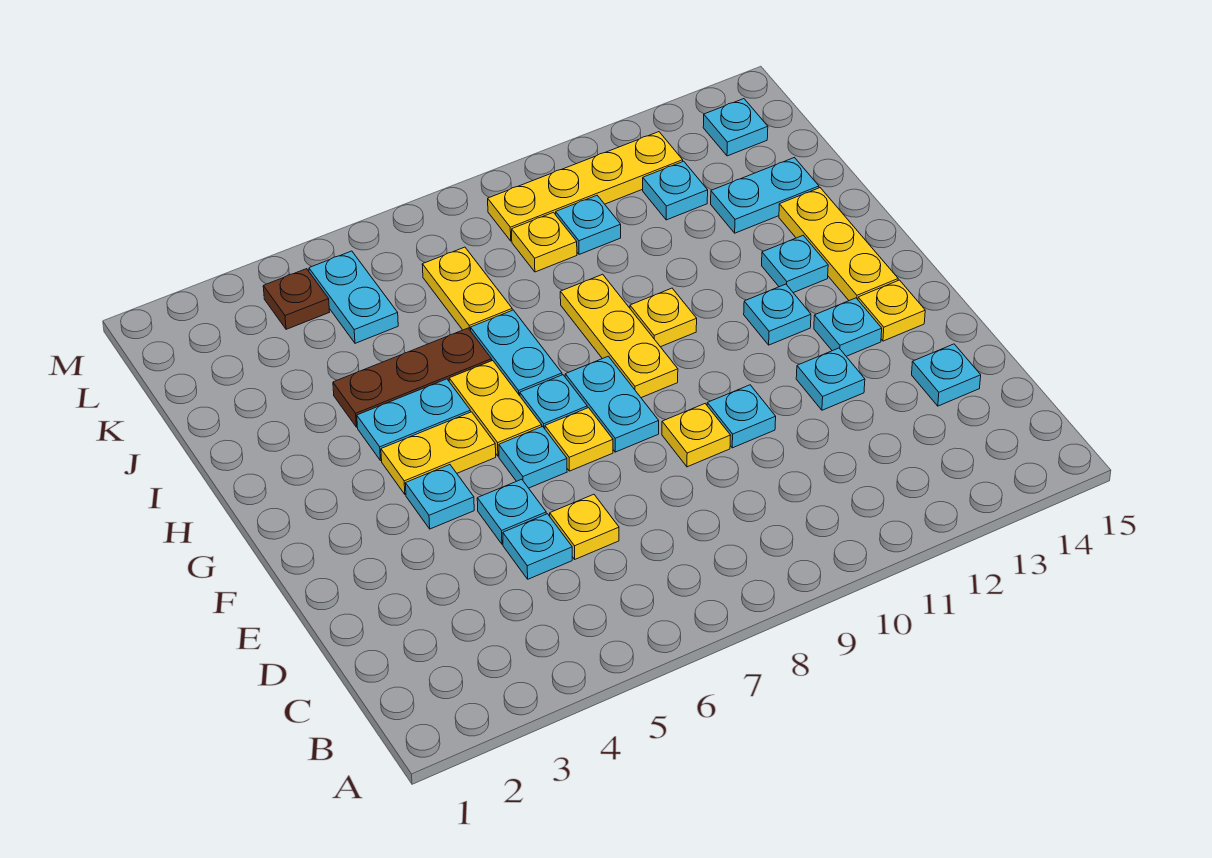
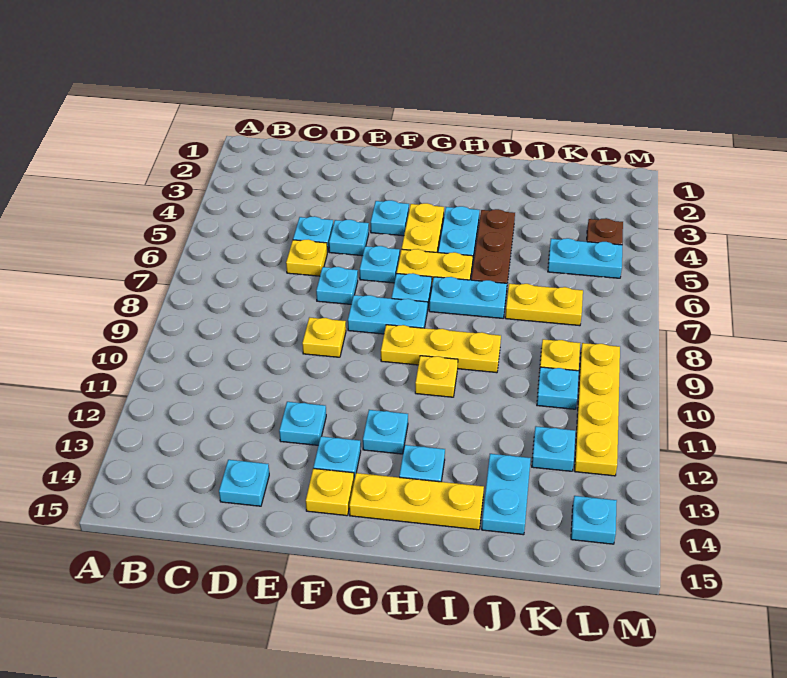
cyan 1x1 plate [707,385,776,448] -> cyan 1x1 plate moved to [316,267,358,304]
yellow 1x1 plate [545,408,613,471] -> none

